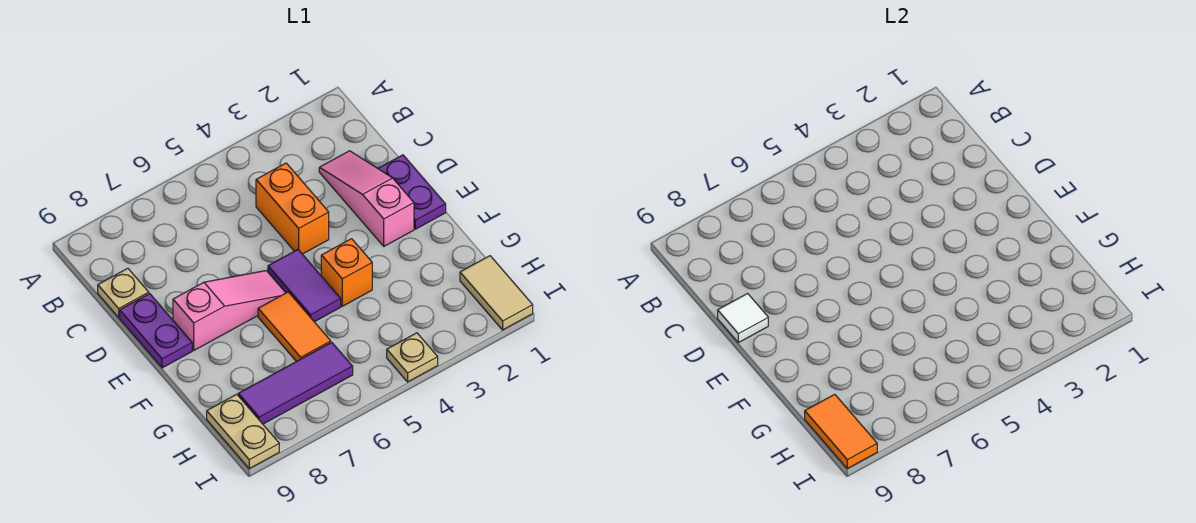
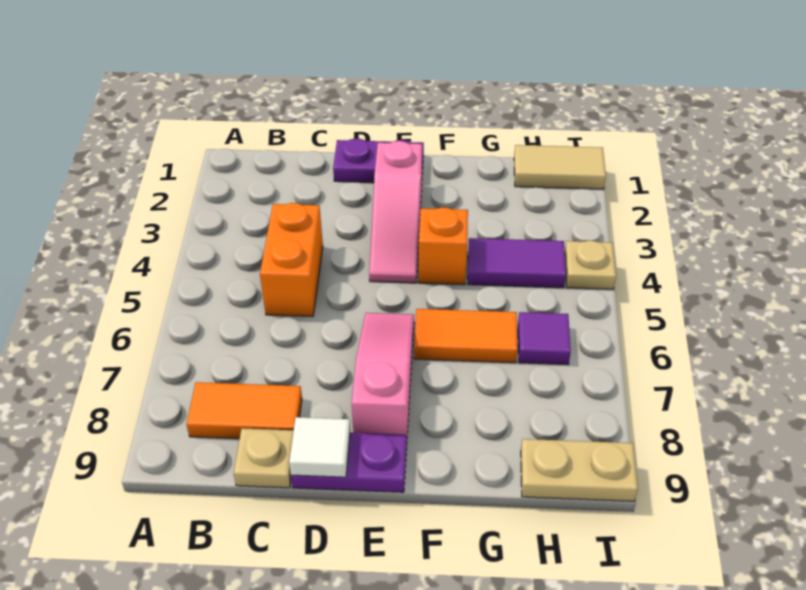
pink 1x3 slope [319,151,414,246] -> pink 1x3 slope turned to [369,141,422,283]
orange 1x2 brick [256,163,329,254] -> orange 1x2 brick turned to [260,203,323,317]
purple 1x2 tile [268,250,341,322] -> purple 1x2 tile moved to [468,238,566,288]
purple 1x3 tile [238,342,353,424] -> purple 1x1 tile [518,312,571,365]
orange 1x2 tile [805,394,877,469] -> orange 1x2 tile moved to [187,382,302,439]

